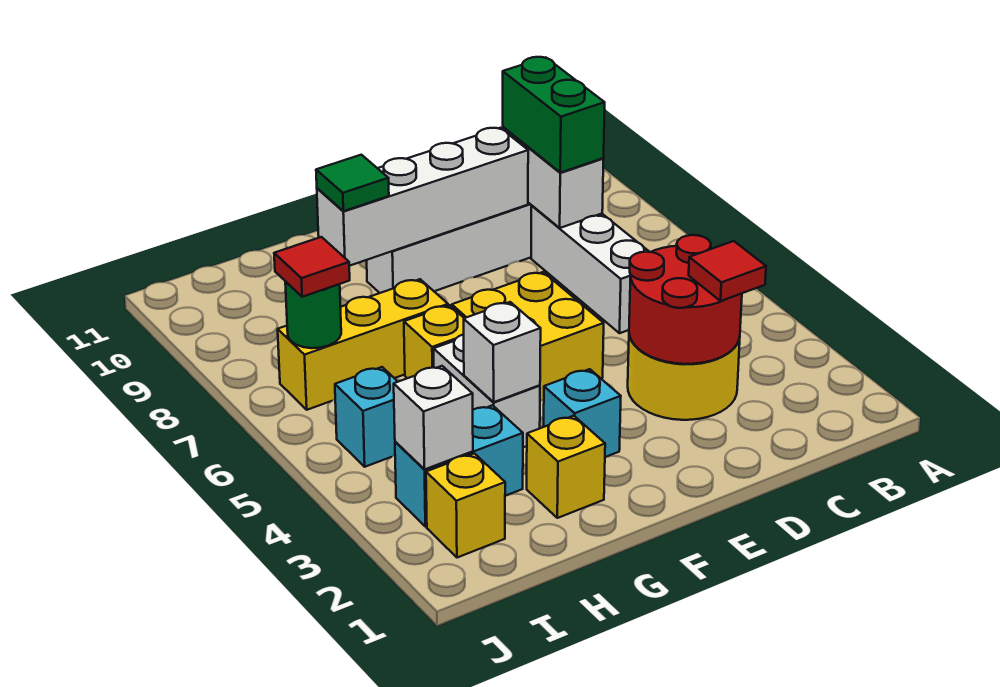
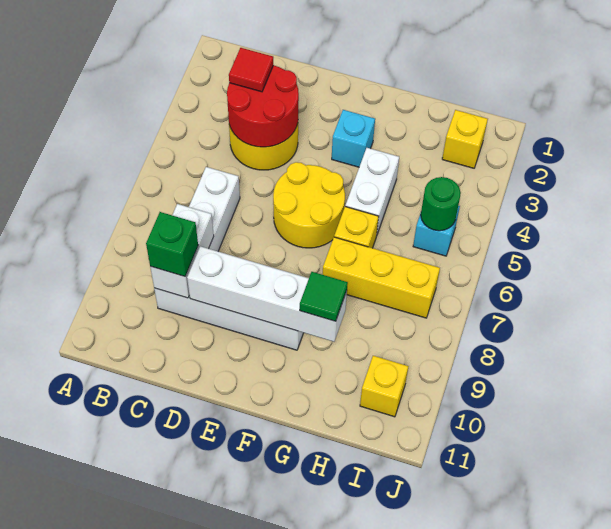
green 1x2 brick [503,57,605,173] -> green 1x1 brick [146,212,198,276]
yellow 2x2 brick [452,272,604,401] -> yellow 2x2 round brick [273,162,345,248]
yellow 1x1 brick [527,416,605,518] -> yellow 1x1 brick moved to [360,356,409,417]
white 1x1 brick [464,302,541,402] -> none
cyan 1x2 brick [395,405,523,527] -> none
white 1x1 brick [394,366,473,469] -> none
green 1x1 round brick [285,281,341,348] -> green 1x1 round brick moved to [421,177,461,231]
red 1x1 tile [274,237,350,297] -> none

